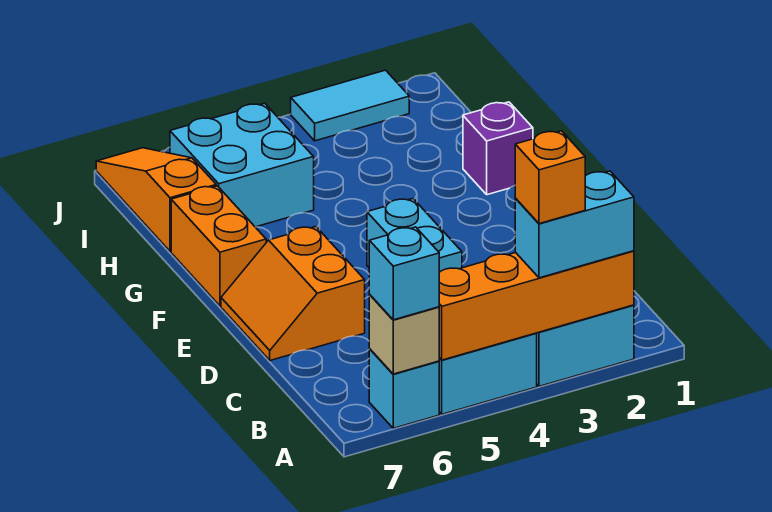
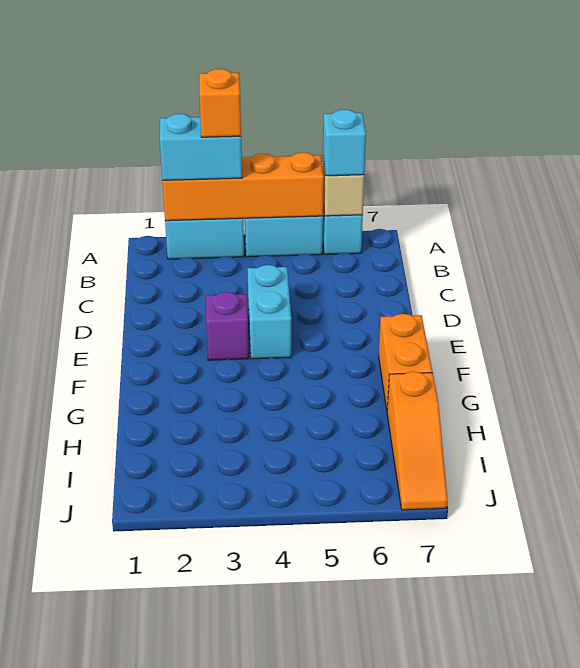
orange 2x2 slope [221,227,365,360] -> none
purple 1x1 brick [463,102,533,195] -> purple 1x1 brick moved to [206,292,249,360]
cyan 2x2 brick [170,103,314,227] -> none
cyan 1x2 tile [291,70,409,141] -> none

